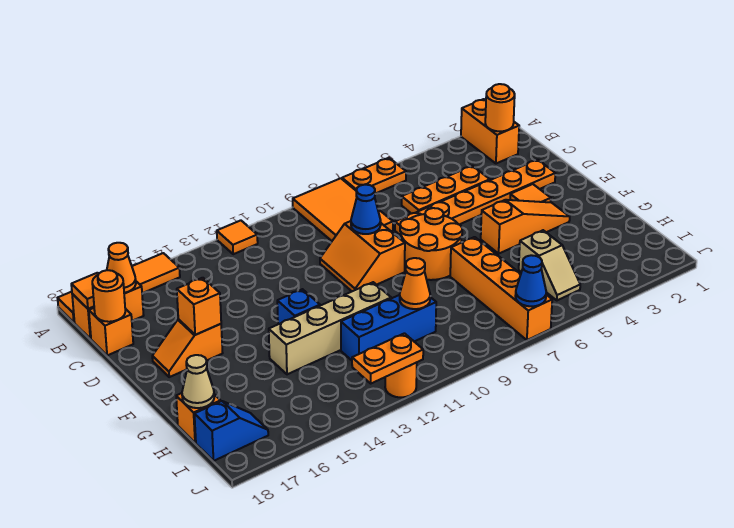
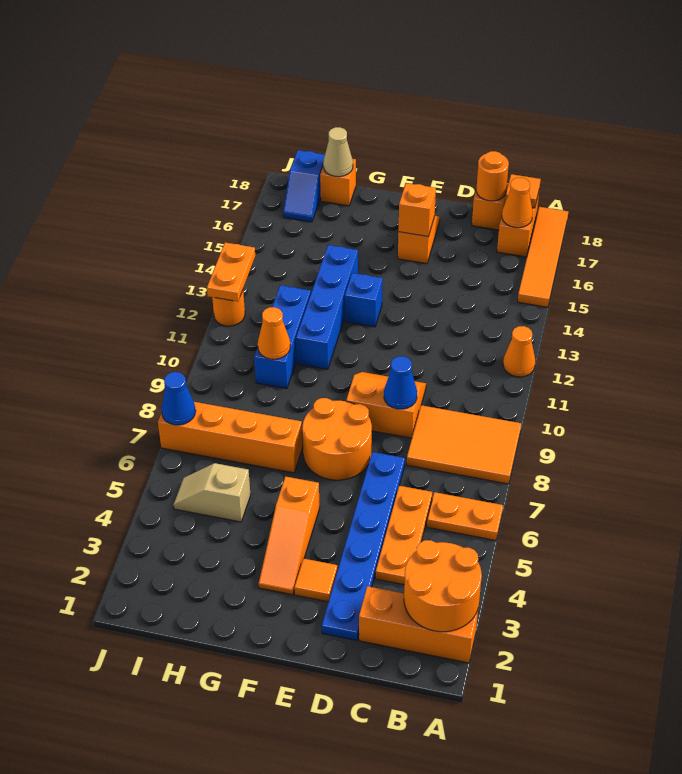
orange 1x2 brick [461,99,519,164] -> orange 1x3 brick [359,586,478,663]
orange 1x2 plate [342,158,406,194] -> orange 1x2 plate turned to [427,492,503,540]
orange 1x1 tile [217,220,258,254] -> orange 1x1 cone [503,326,535,377]
orange 1x1 round brick [485,84,515,131] -> orange 2x2 round brick [404,540,482,632]
orange 1x6 plate [395,160,555,236] -> blue 1x6 plate [322,452,405,640]
tan 1x4 brick [269,282,391,374] -> blue 1x4 brick [296,245,358,369]

